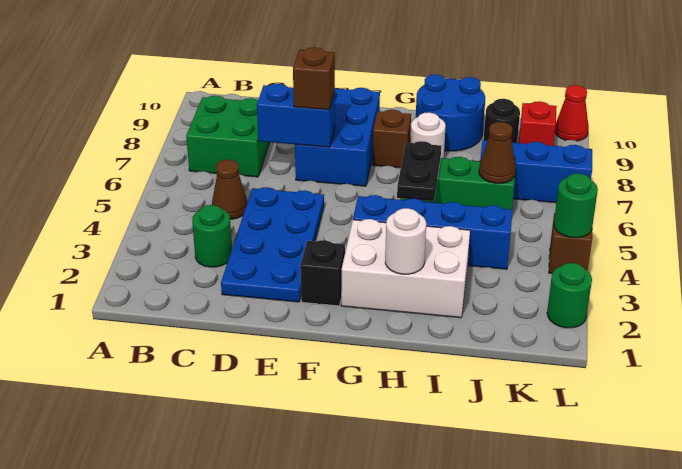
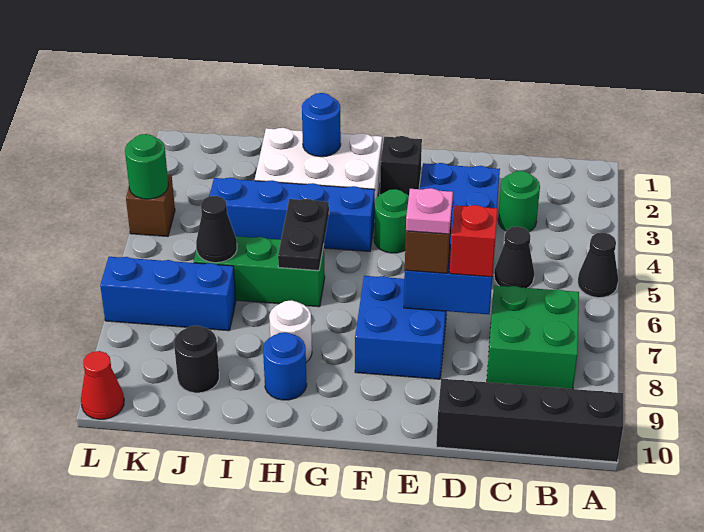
none -> black 1x1 cone [578,233,618,298]
none -> black 1x4 brick [436,379,623,462]
brown 1x1 cone [212,160,247,219] -> black 1x1 cone [494,226,534,288]
blue 2x3 brick [295,88,380,186] -> blue 2x2 brick [355,276,447,379]
none -> pink 1x1 plate [406,188,453,234]
brown 1x1 brick [372,110,411,168] -> none
white 1x1 round brick [385,208,426,274] -> blue 1x1 round brick [302,93,341,157]
blue 2x2 round brick [416,75,485,151] -> blue 1x1 round brick [263,332,307,400]
brown 1x1 cone [479,122,516,183] -> black 1x1 cone [196,196,237,263]
red 1x1 brick [519,101,557,146] -> red 1x1 brick moved to [450,205,498,277]
green 1x1 round brick [547,263,592,328] -> green 1x1 round brick moved to [374,189,409,253]

